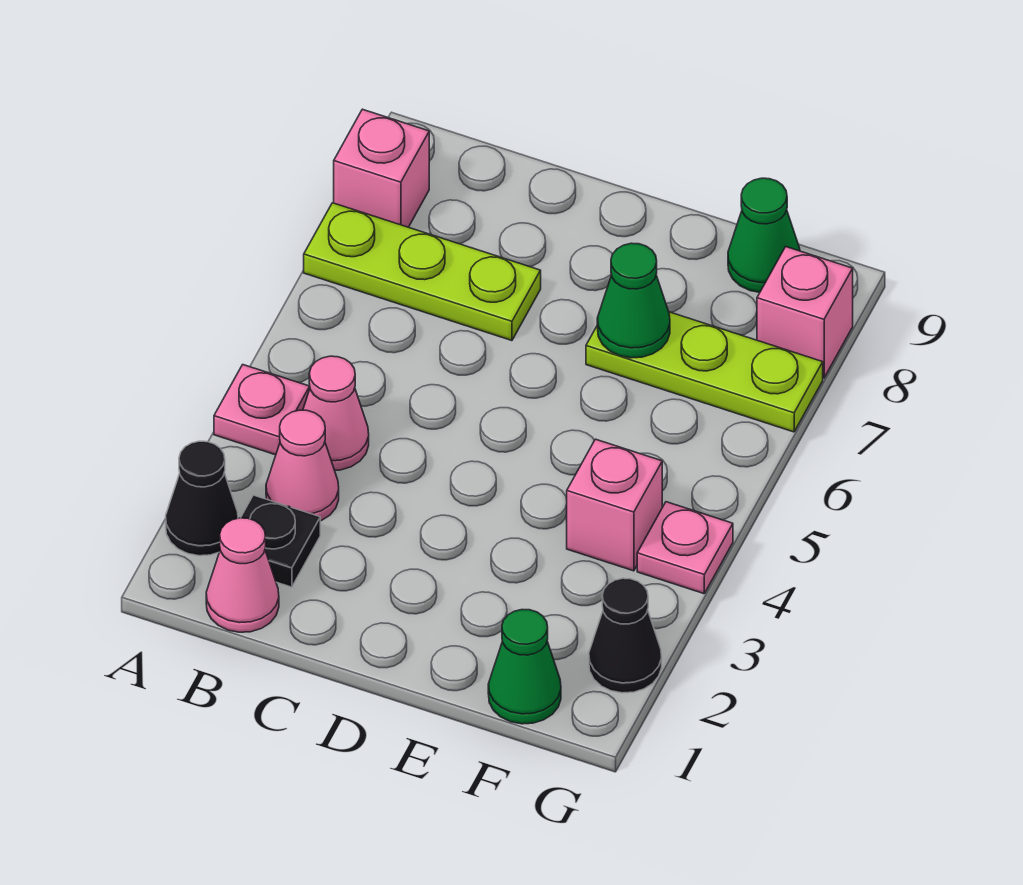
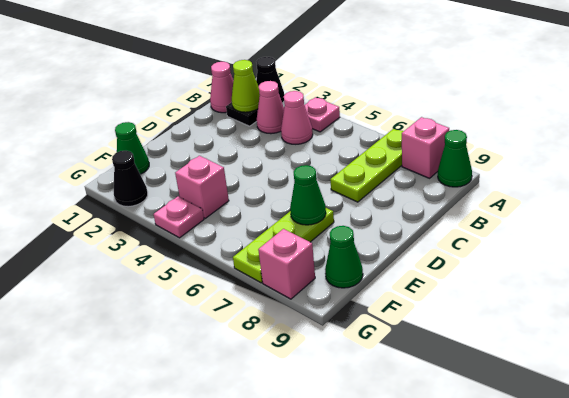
none -> green 1x1 cone [438,130,472,187]
none -> lime 1x1 cone [232,60,260,112]

